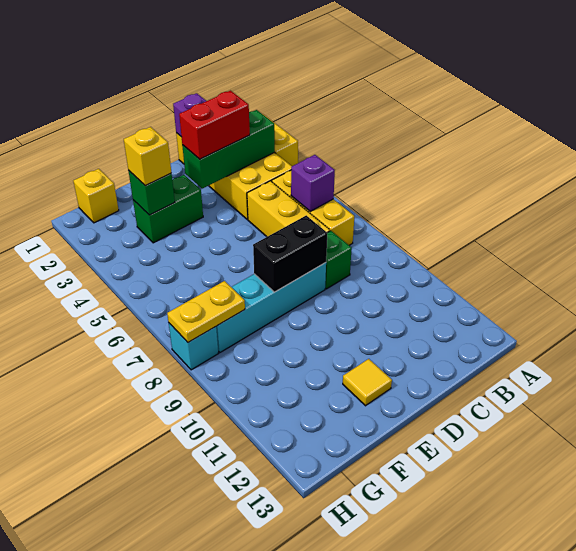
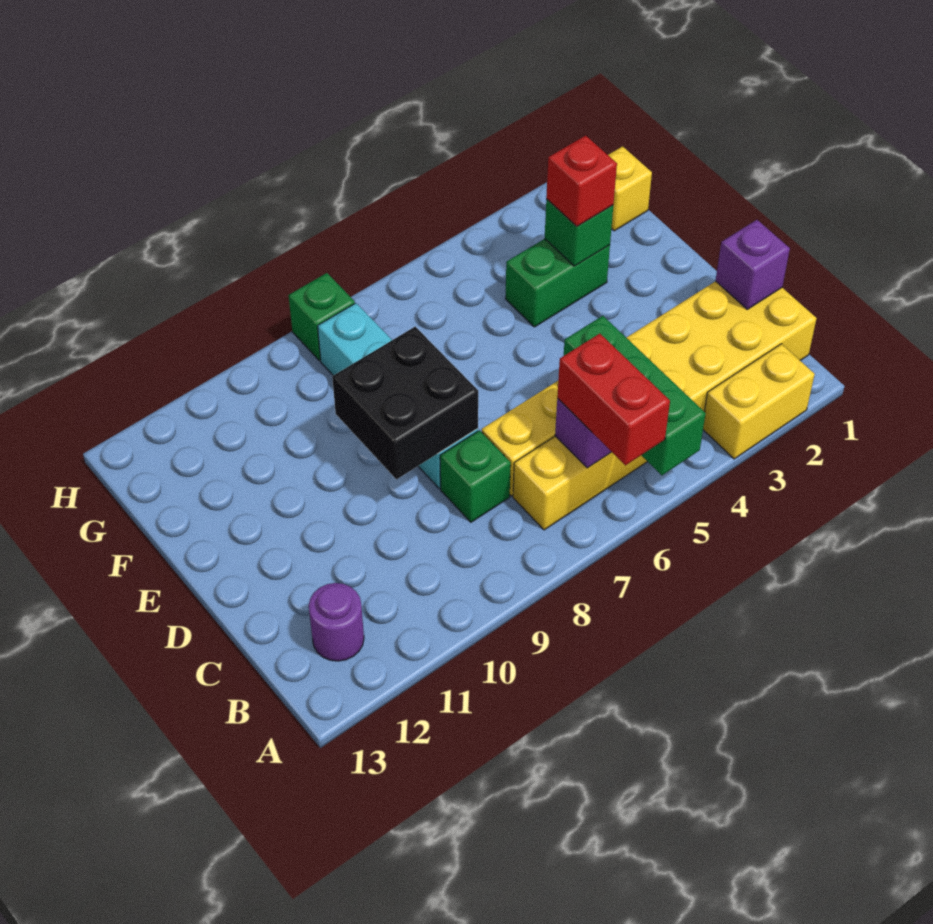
green 1x3 brick [182,110,275,189] -> green 1x3 brick moved to [564,316,706,475]
none -> purple 1x1 round brick [309,583,364,661]
red 1x2 brick [179,91,250,159] -> red 1x2 brick moved to [557,334,670,465]
black 1x2 brick [253,215,327,292] -> black 2x2 brick [332,327,478,479]
green 1x2 brick [133,175,203,243] -> green 1x2 brick turned to [505,239,610,327]
yellow 1x1 tile [343,359,392,406] -> none
yellow 1x1 brick [124,127,171,186] -> red 1x1 brick [546,135,617,226]
yellow 1x2 plate [167,281,245,342] -> none
cyan 1x1 brick [169,323,218,370] -> green 1x1 brick [288,273,355,361]

